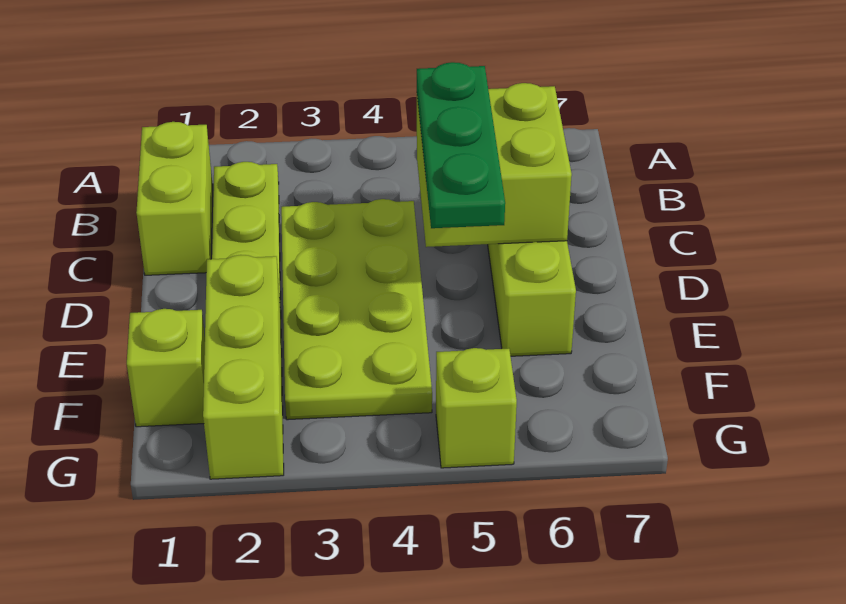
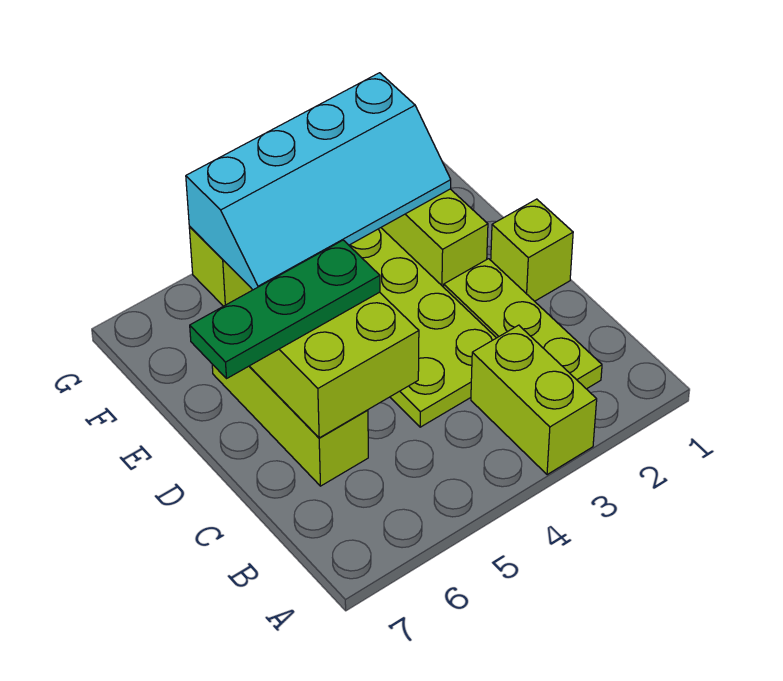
lime 1x2 brick [136,122,213,275] -> lime 1x2 brick moved to [471,325,597,475]
green 1x3 plate [417,62,505,228] -> green 1x3 plate turned to [190,240,380,378]
lime 1x1 brick [127,309,205,427] -> lime 1x1 brick moved to [491,199,573,301]
none -> cyan 2x4 slope [186,73,451,290]

